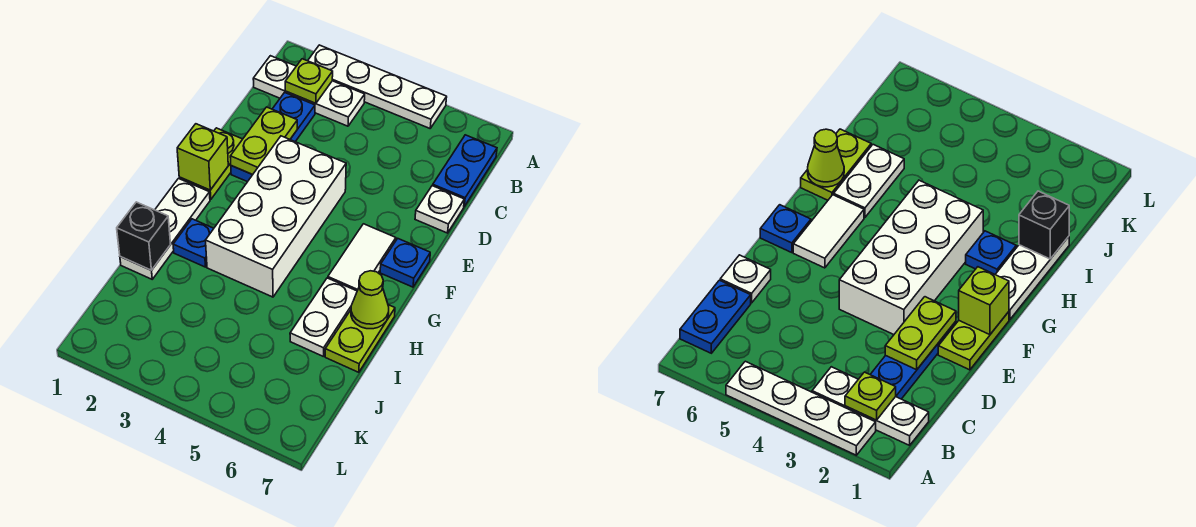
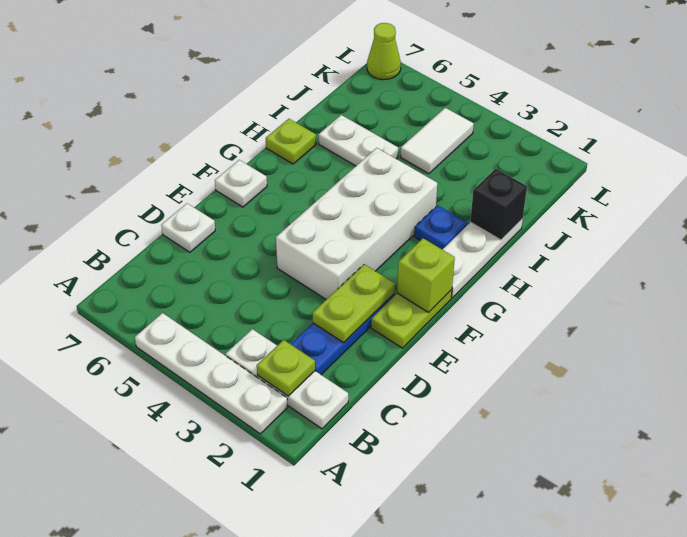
blue 1x2 plate [433,135,497,207] -> none
white 1x2 tile [328,224,396,291] -> white 1x2 tile moved to [401,108,474,174]
blue 1x1 plate [380,238,430,287] -> white 1x1 plate [215,160,267,207]
white 1x2 plate [290,278,357,357] -> white 1x2 plate turned to [319,115,398,166]
lime 1x2 plate [325,305,395,372] -> lime 1x1 plate [266,119,316,164]
lime 1x1 cone [351,271,389,329] -> lime 1x1 cone moved to [367,23,401,80]

